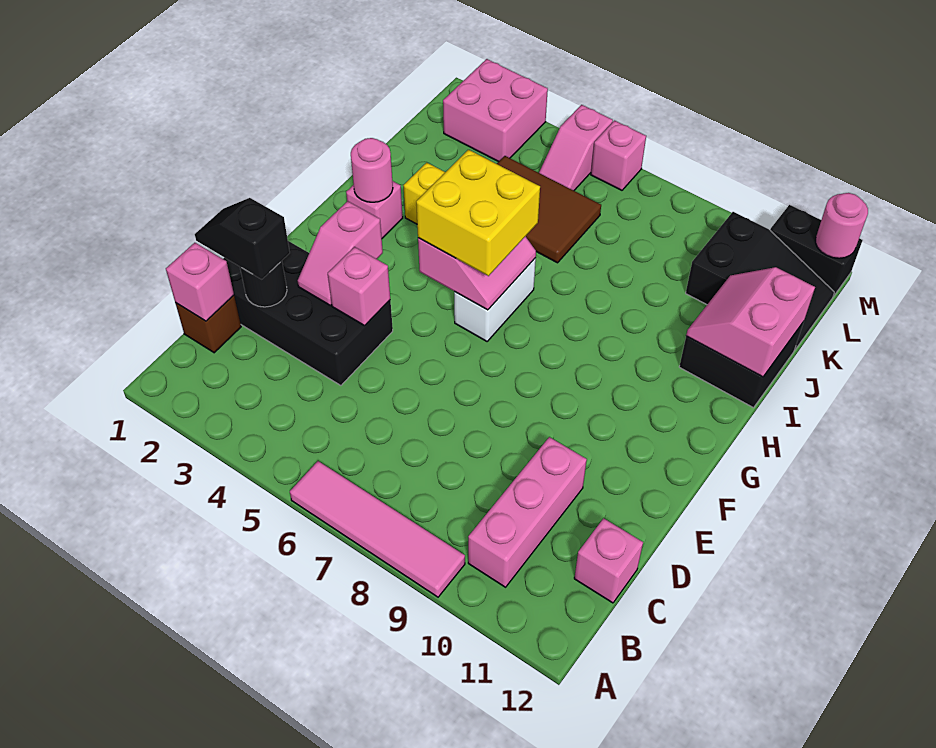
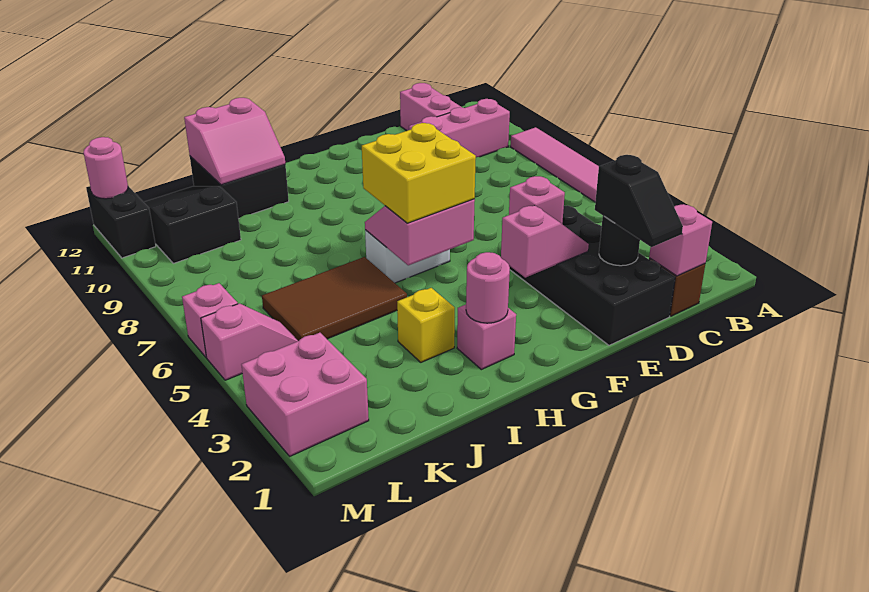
pink 1x1 brick [574,518,643,603] -> pink 1x2 brick [400,83,462,131]
brown 2x3 tile [497,156,601,263] -> brown 2x3 tile turned to [262,257,407,341]

